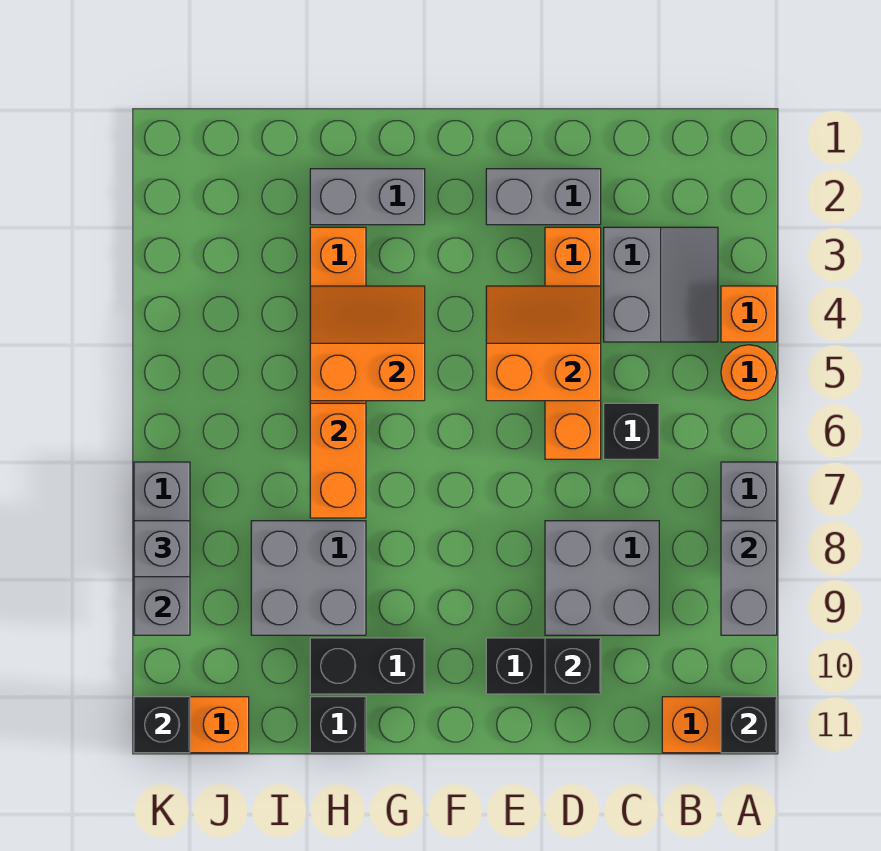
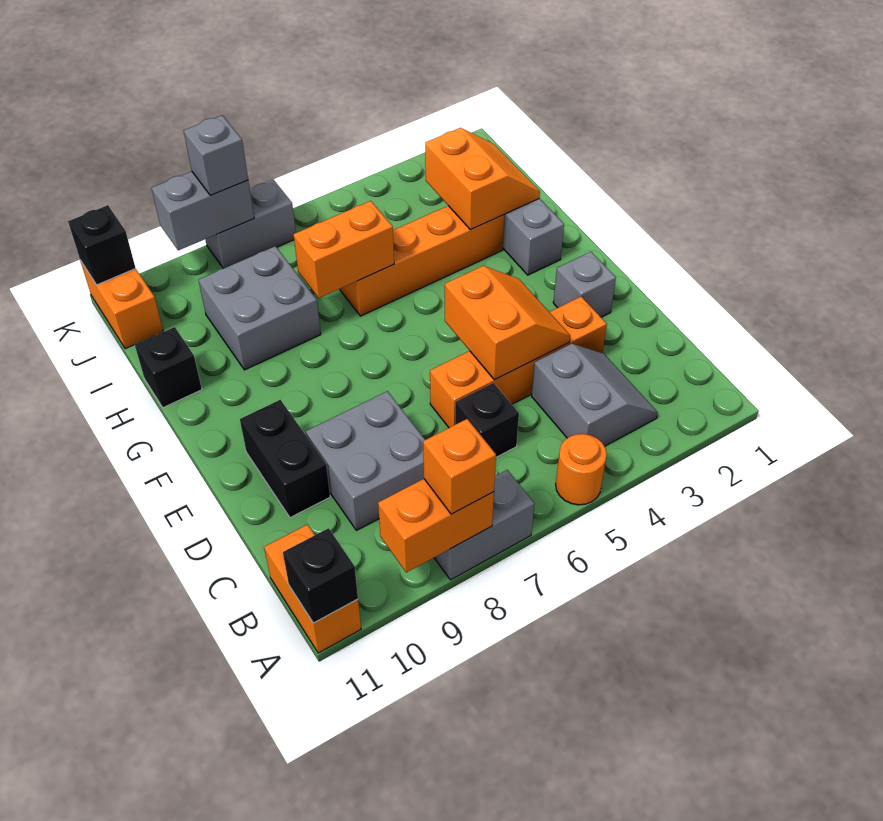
orange 1x1 brick [721,286,777,342] -> orange 1x1 brick moved to [423,419,496,514]
grey 1x2 brick [721,521,777,635] -> orange 1x2 brick [378,479,494,573]
grey 2x2 slope [604,227,718,342] -> grey 2x2 slope turned to [532,344,658,446]
grey 1x2 brick [486,169,601,225] -> grey 1x1 brick [553,252,616,317]
black 1x1 brick [545,638,601,694] -> none
orange 2x2 slope [310,286,425,401] -> orange 2x2 slope moved to [425,128,540,229]
black 1x2 brick [310,638,425,694] -> none

